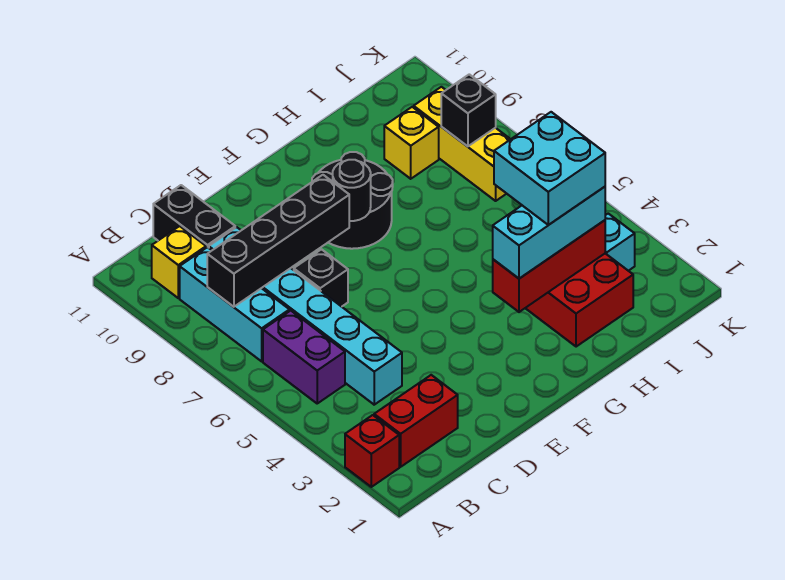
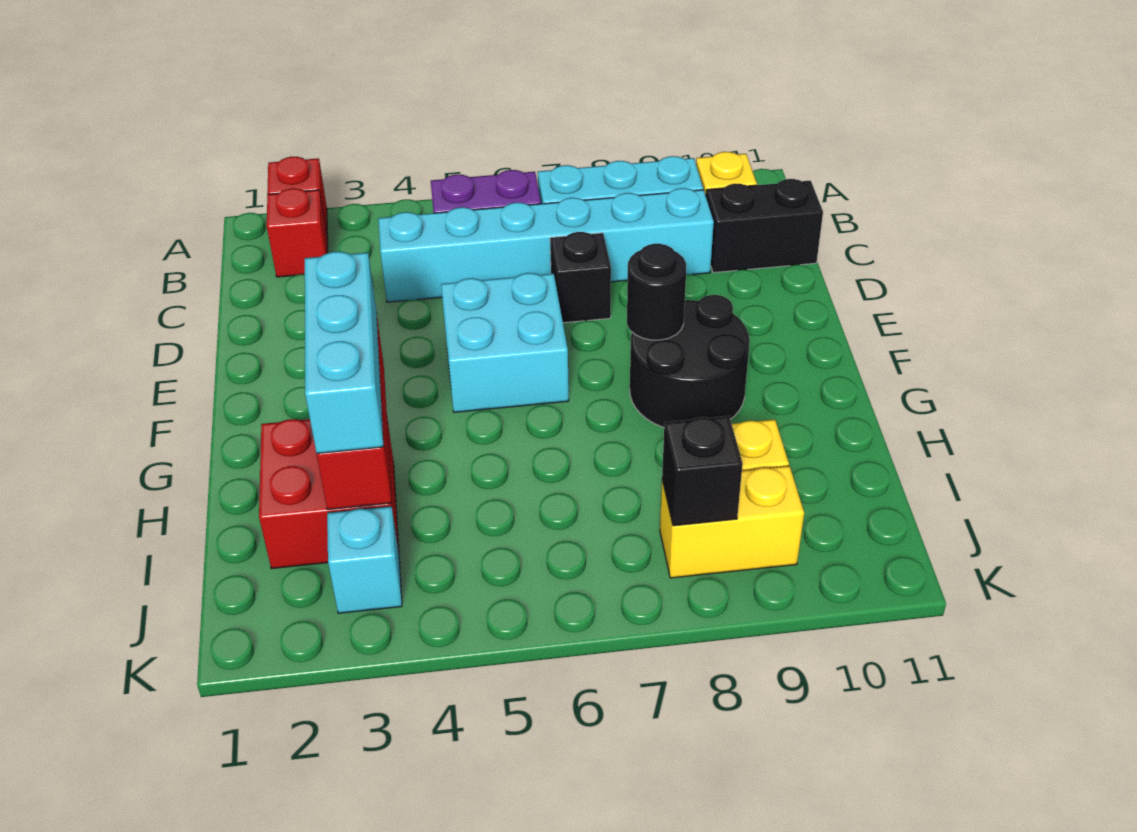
red 1x2 brick [374,375,458,467] -> red 1x1 brick [267,188,328,277]
black 1x4 brick [207,175,349,307] -> none
cyan 2x2 brick [494,112,605,225] -> cyan 2x2 brick moved to [441,273,569,412]
yellow 1x3 brick [414,87,511,201] -> yellow 1x2 brick [660,466,804,578]

